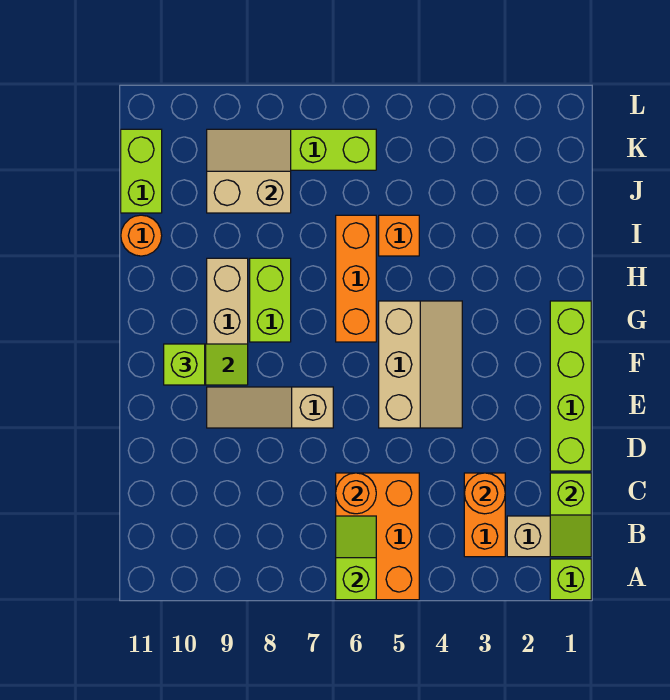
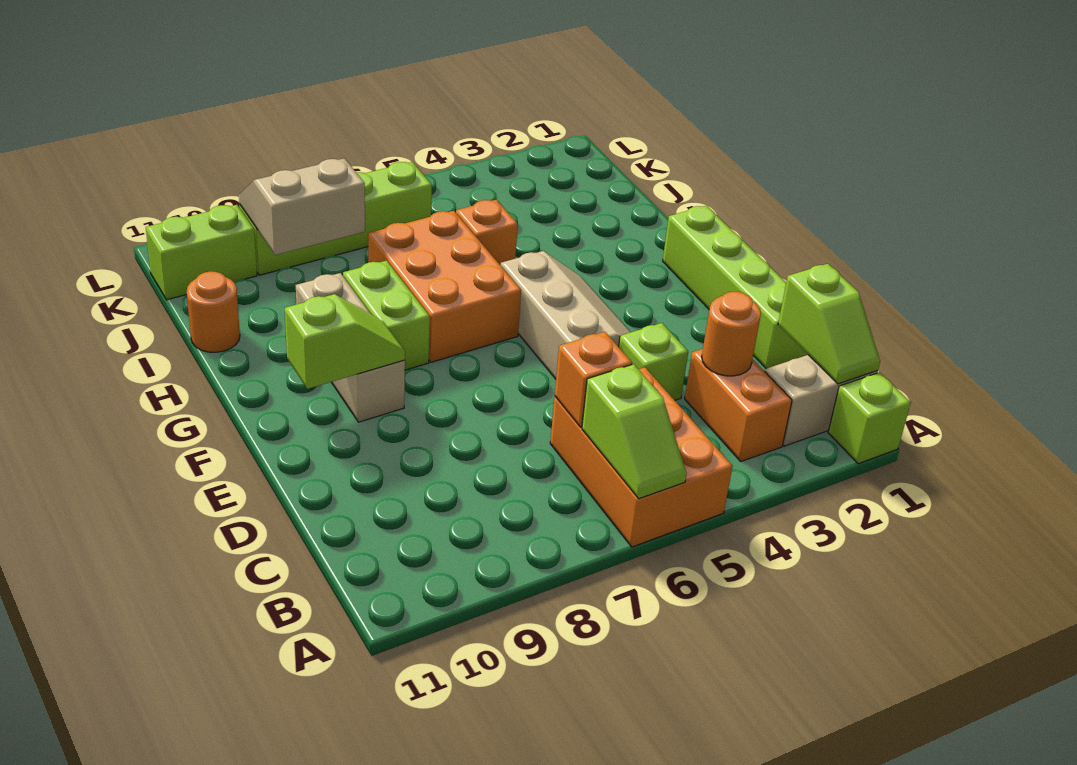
lime 1x2 slope [336,516,376,600] -> lime 1x2 slope turned to [582,364,687,499]
orange 1x1 round brick [336,473,376,514] -> orange 1x1 brick [555,332,632,427]
tan 1x3 slope [207,387,333,428] -> none
lime 1x1 brick [164,344,205,385] -> lime 1x1 brick moved to [619,323,688,400]
orange 1x3 brick [336,215,376,342] -> orange 2x3 brick [368,211,521,362]
lime 1x2 brick [121,129,162,213] -> lime 1x2 brick turned to [146,205,257,300]

